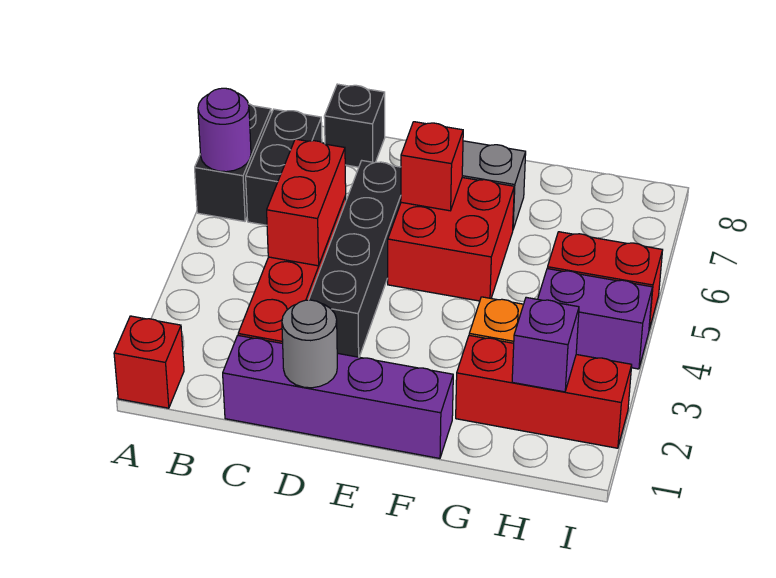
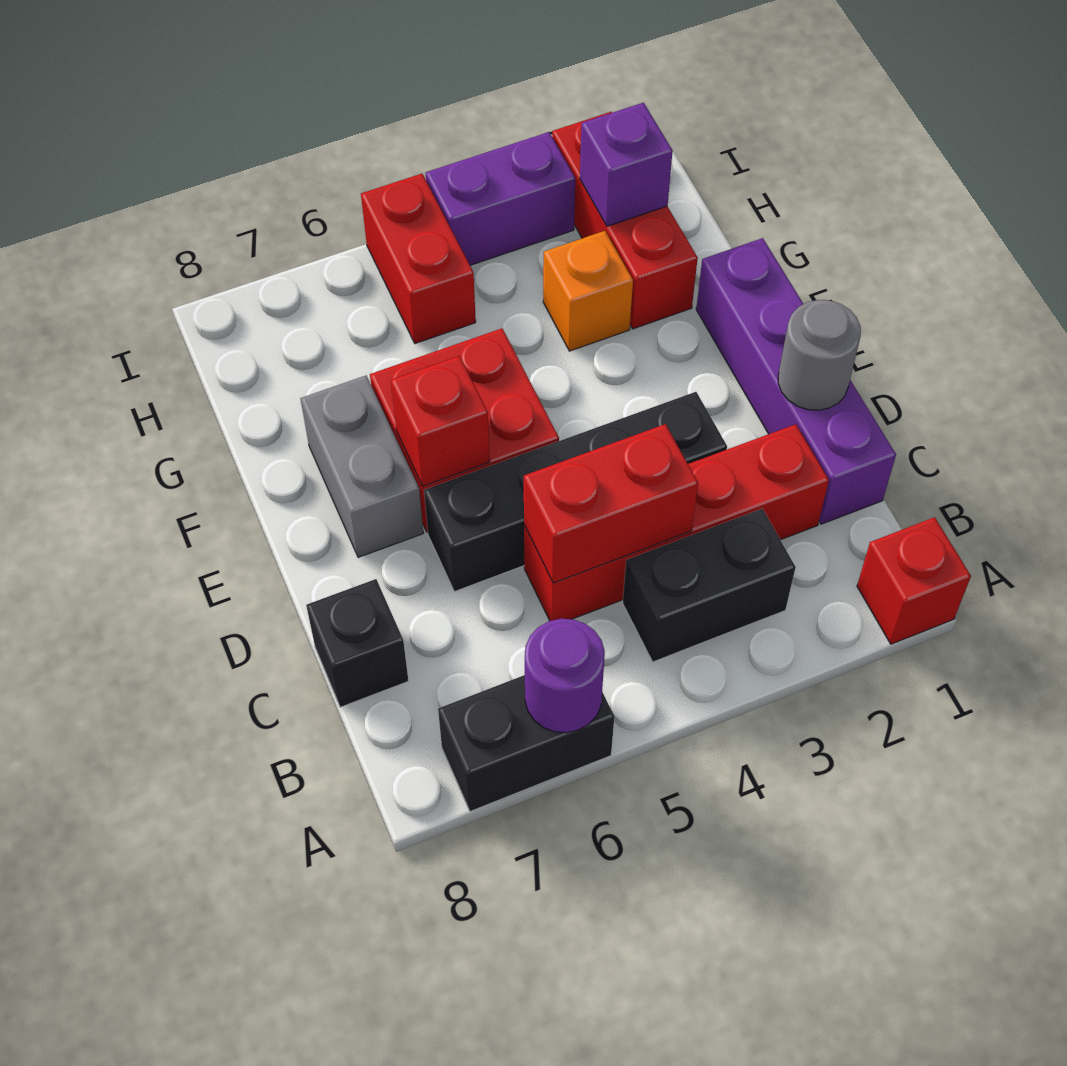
black 1x2 brick [246,109,322,225] -> black 1x2 brick moved to [623,509,796,662]
purple 1x2 brick [538,269,652,369] -> purple 1x2 brick turned to [426,132,575,265]

